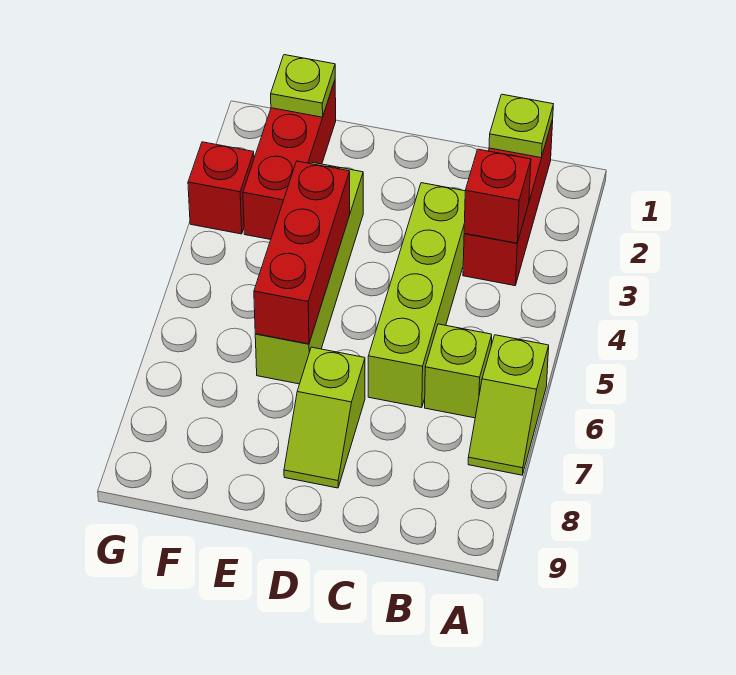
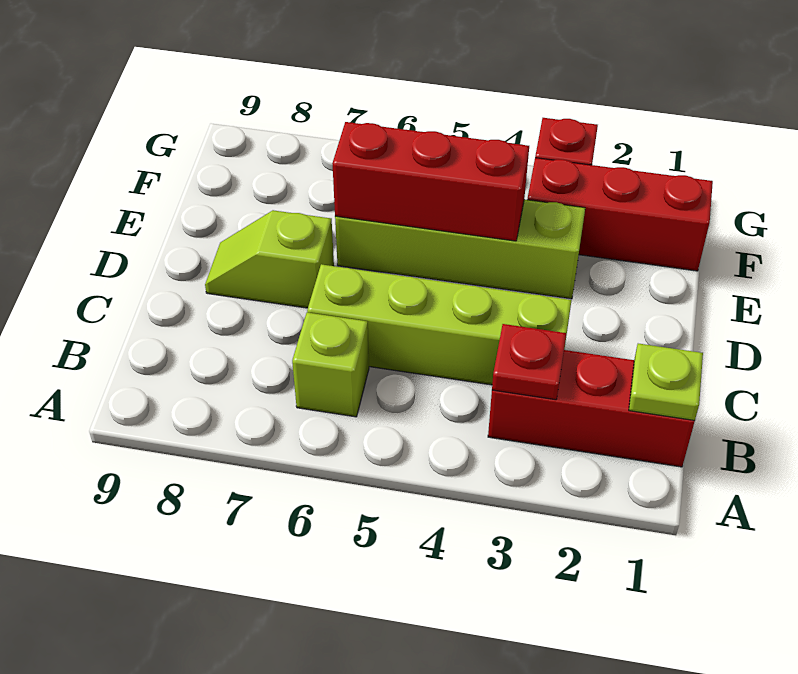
lime 1x2 slope [468,335,549,475] -> none
red 1x1 brick [464,149,531,243] -> red 1x1 plate [492,324,566,400]
lime 1x1 plate [271,55,335,117] -> none

